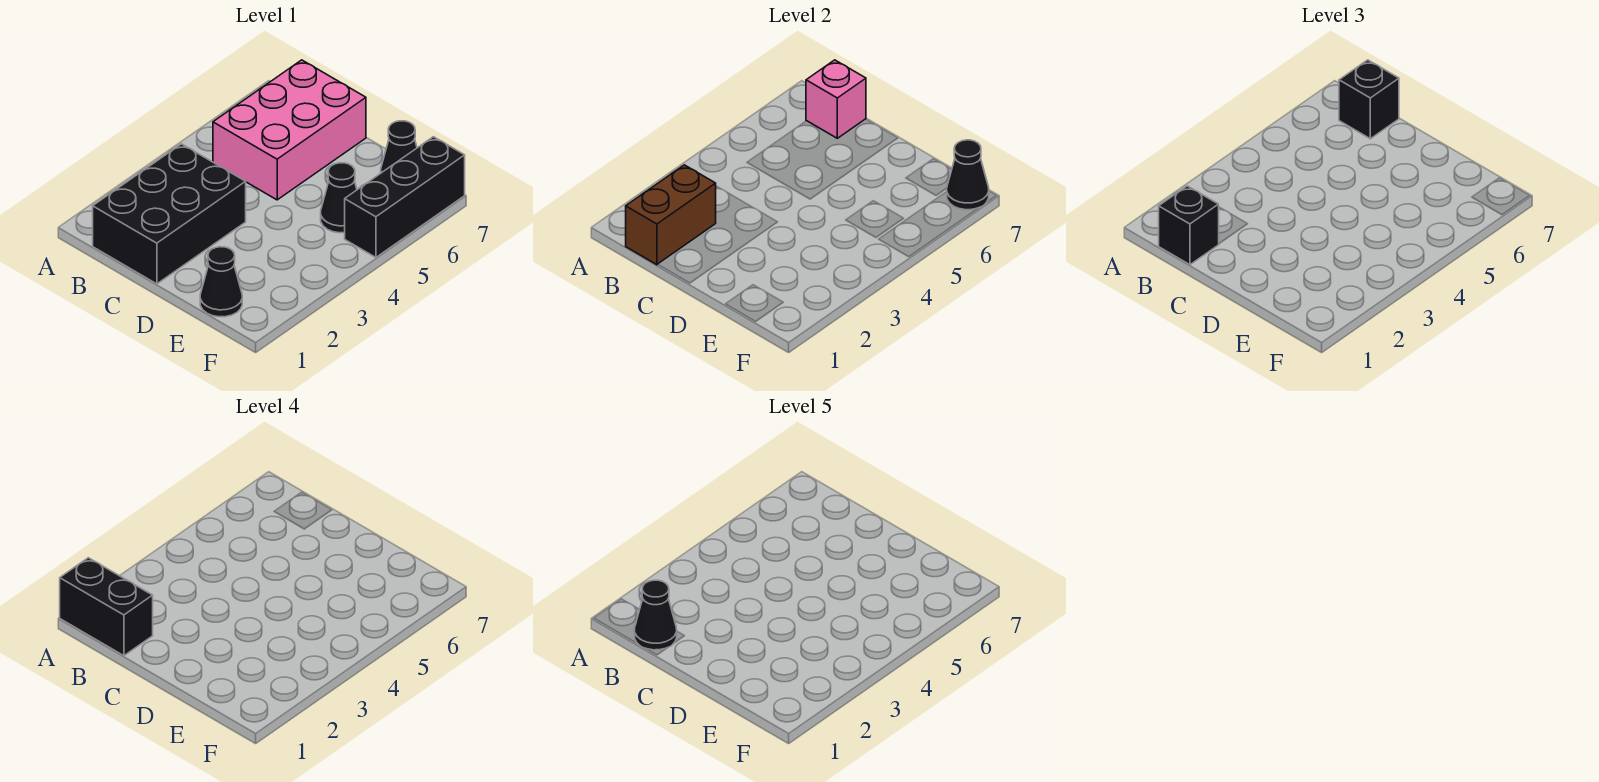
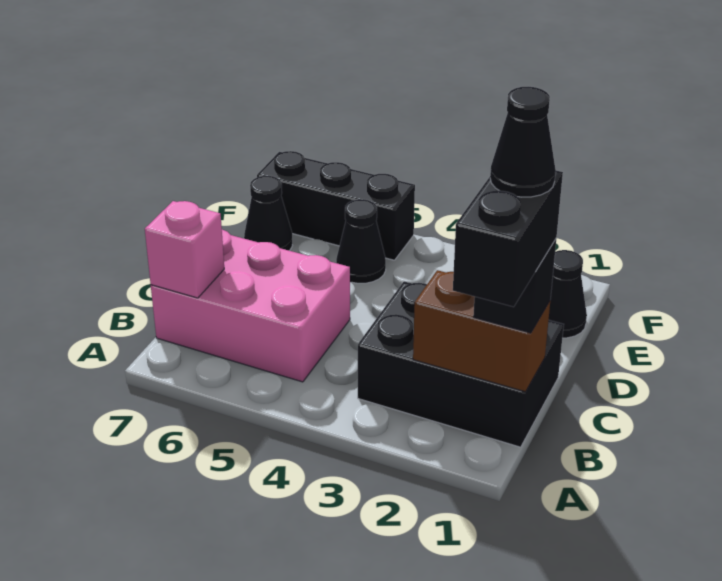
black 1x1 brick [1339,60,1399,139] -> none
black 1x1 cone [946,140,989,210] -> none

